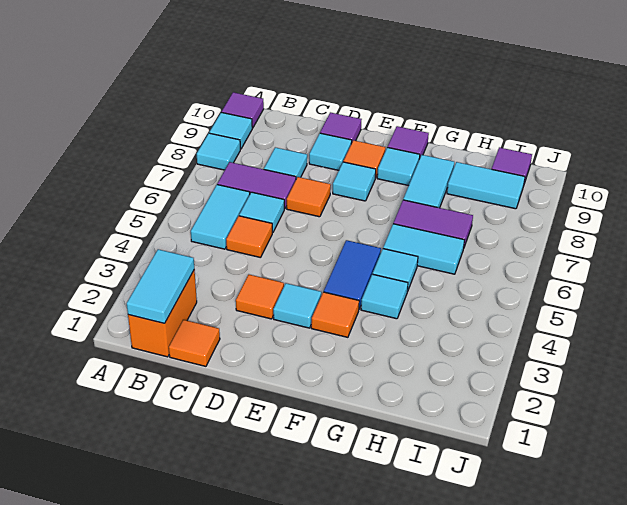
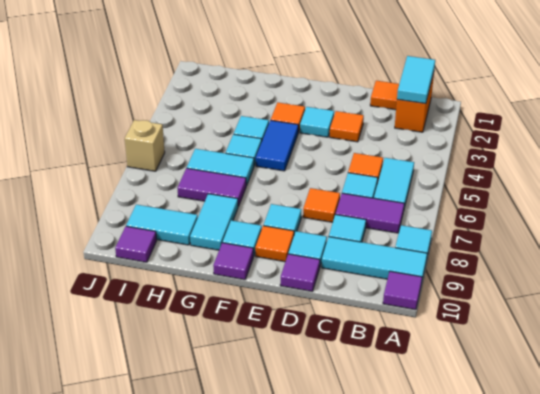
cyan 1x1 tile [209,112,252,149] -> cyan 1x3 tile [322,237,427,284]
none -> tan 1x1 brick [125,120,165,171]

